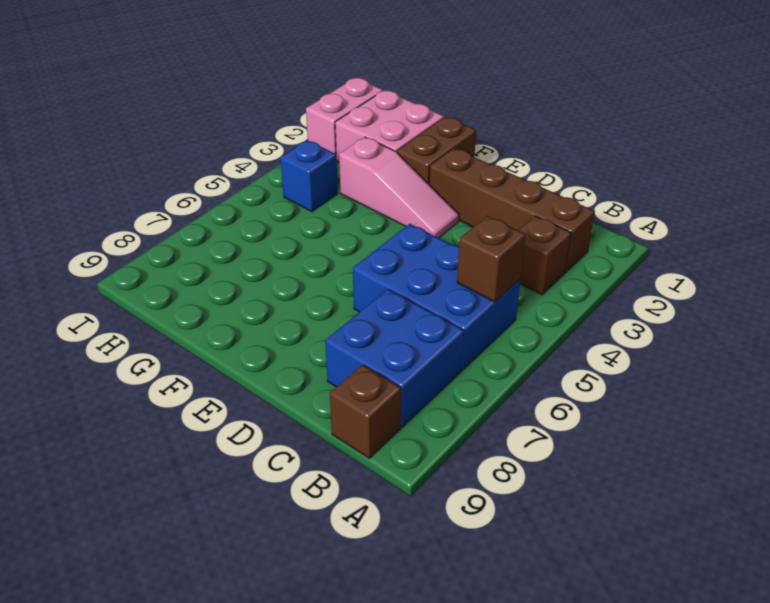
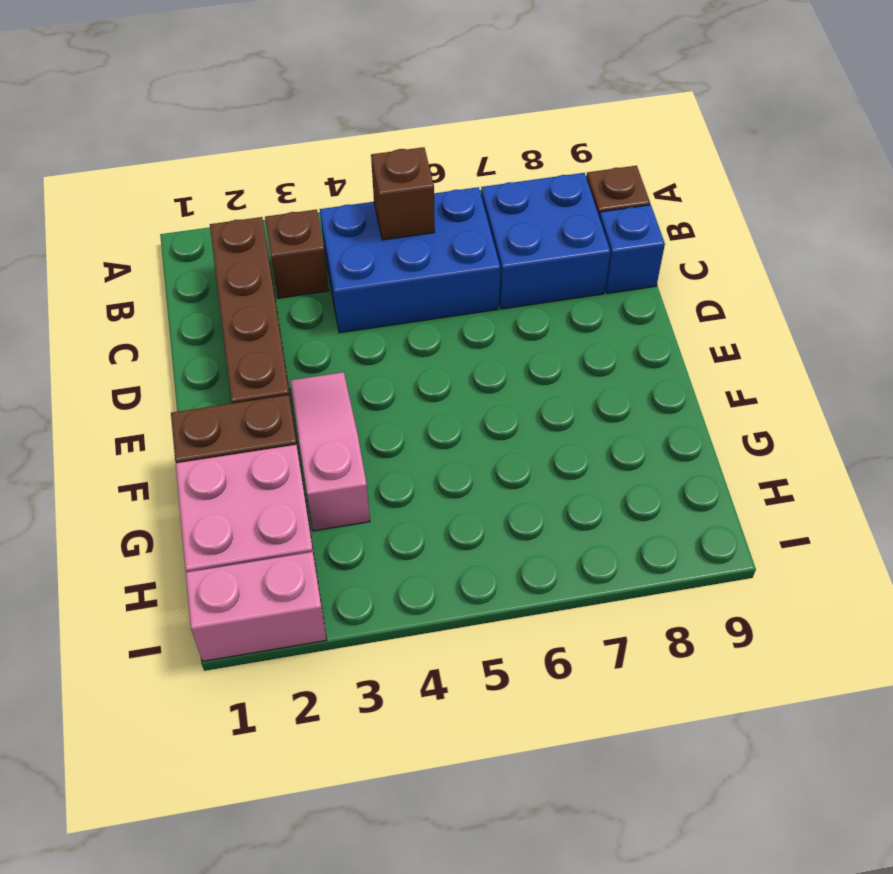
blue 2x3 brick [353,224,520,370] -> blue 2x3 brick turned to [320,187,500,333]
blue 1x1 brick [280,140,338,212] -> blue 1x1 brick moved to [599,205,665,294]

